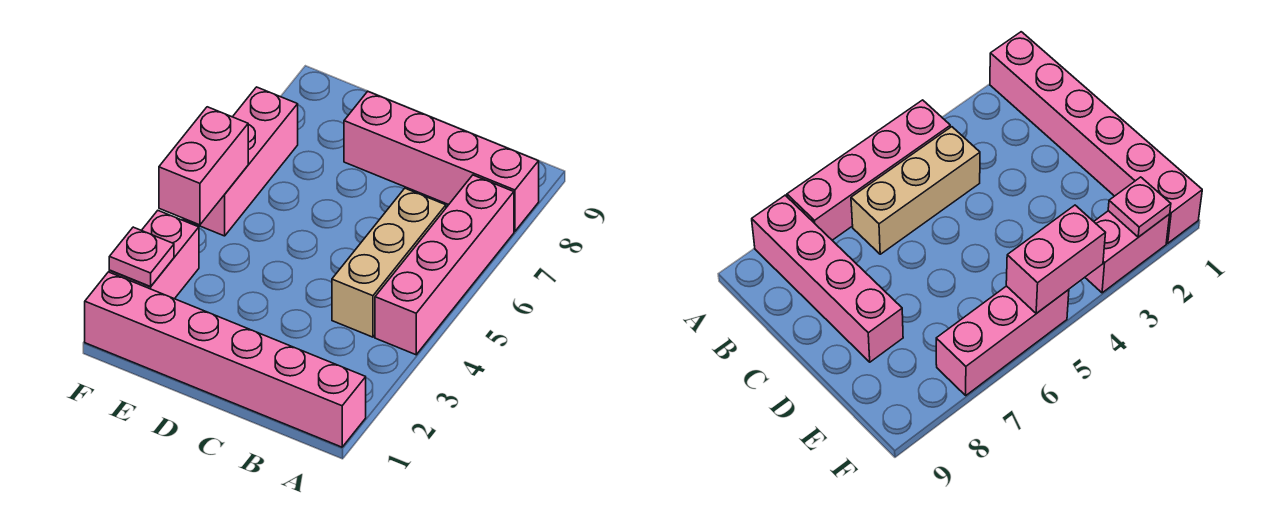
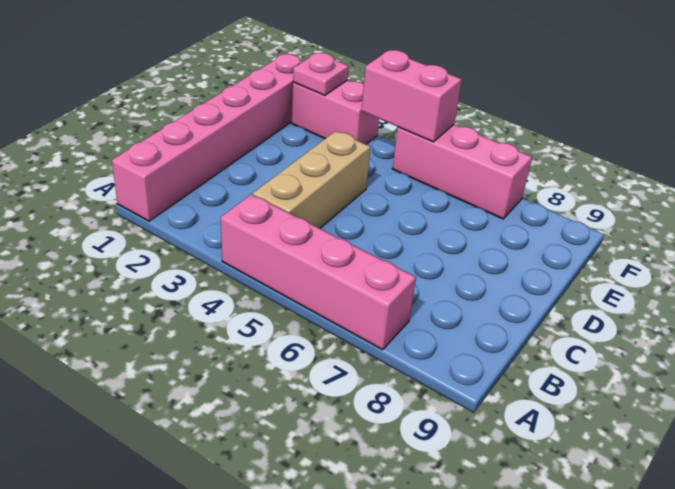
pink 1x4 brick [344,91,539,231] -> none
tan 1x3 brick [332,188,446,337] -> tan 1x3 brick turned to [253,131,371,228]

